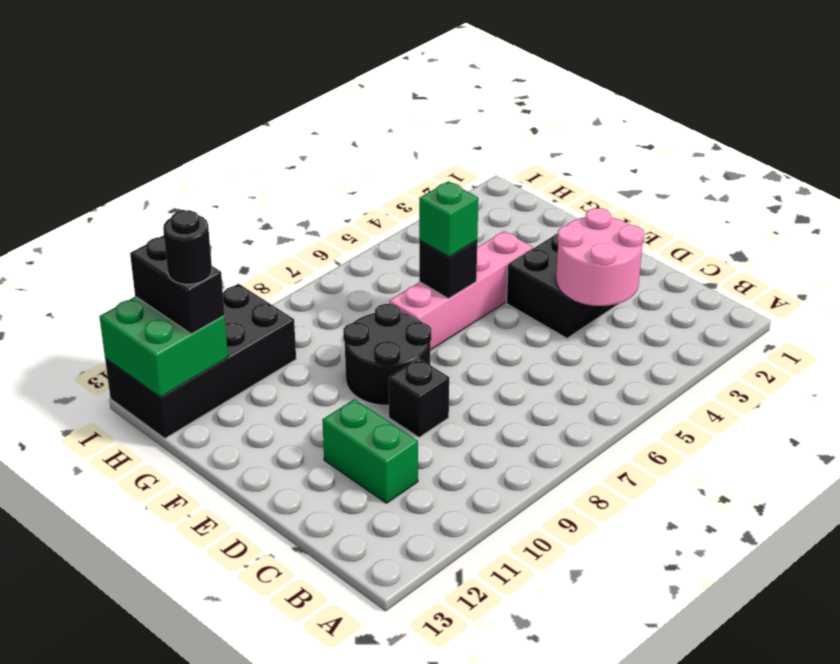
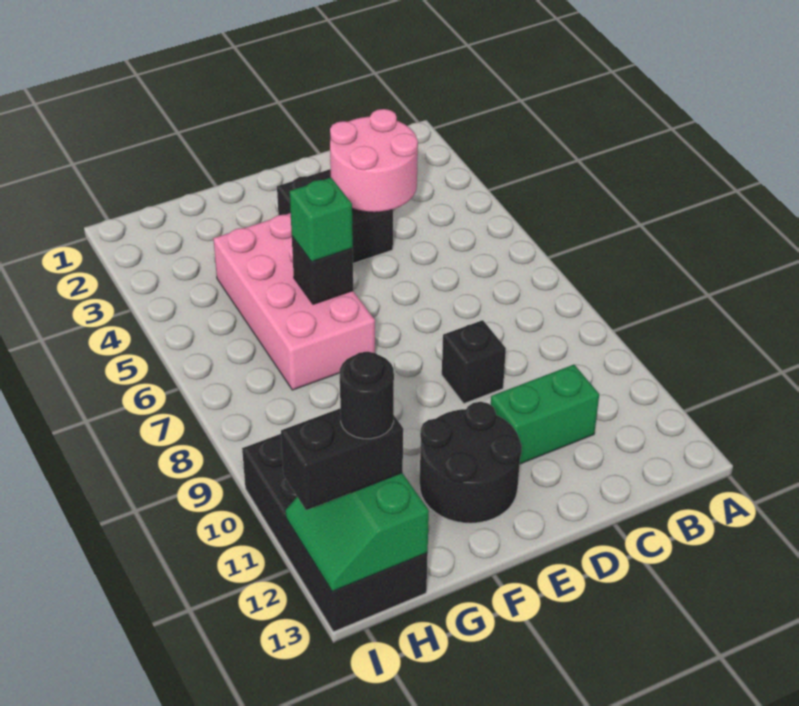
black 2x2 round brick [343,304,431,405] -> black 2x2 round brick moved to [420,402,522,523]
pink 1x4 brick [389,231,533,350] -> pink 2x4 brick [213,213,375,390]
green 2x2 brick [99,296,228,397] -> green 2x2 slope [286,473,429,591]

